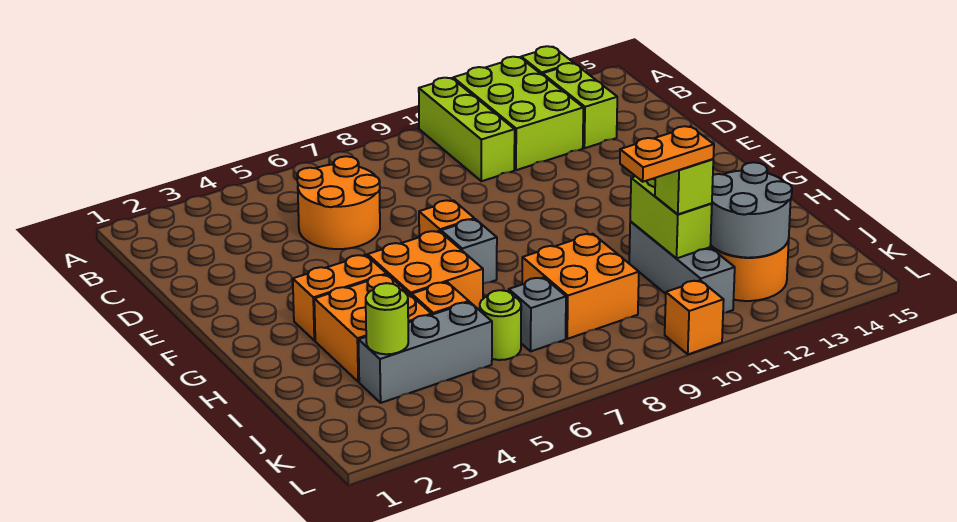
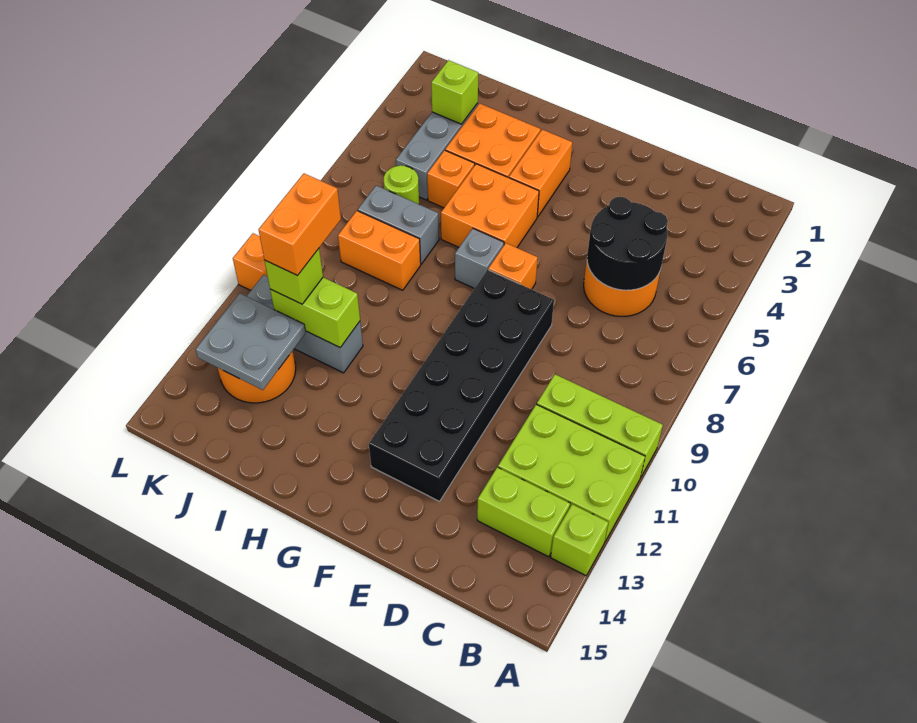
none -> black 2x2 round brick [587,197,668,290]
none -> black 2x6 brick [369,270,554,501]
orange 2x2 brick [522,234,639,339] -> orange 1x2 brick [338,211,421,290]
lime 1x1 round brick [366,283,408,354] -> lime 1x1 brick [431,60,478,124]
grey 1x1 brick [509,277,566,351] -> grey 1x2 brick [358,186,439,264]
orange 1x2 plate [620,126,714,182] -> orange 1x2 brick [259,173,341,276]
grey 2x2 round brick [710,162,792,258] -> grey 2x2 plate [195,293,306,390]

